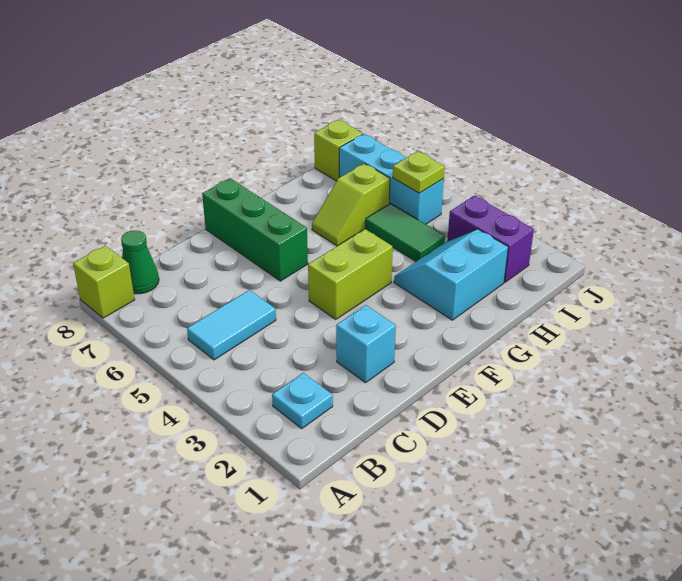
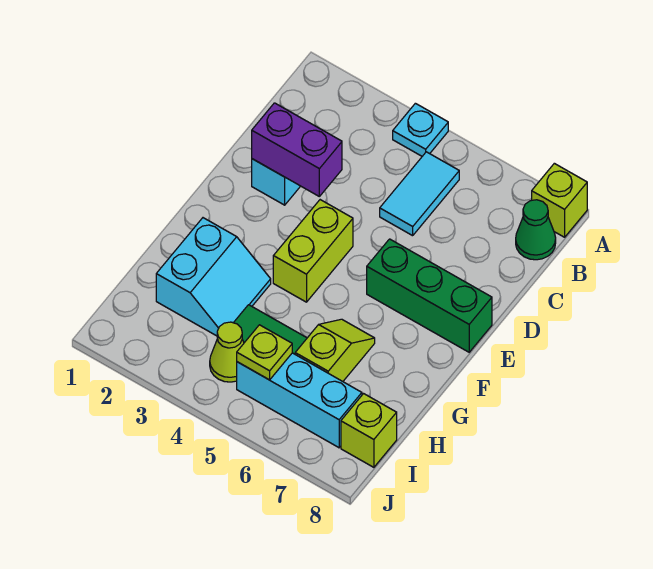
cyan 1x1 plate [272,373,333,428] -> cyan 1x1 plate moved to [393,103,448,156]
purple 1x2 brick [447,196,534,282] -> purple 1x2 brick moved to [252,103,342,196]
none -> lime 1x1 cone [210,322,244,382]

